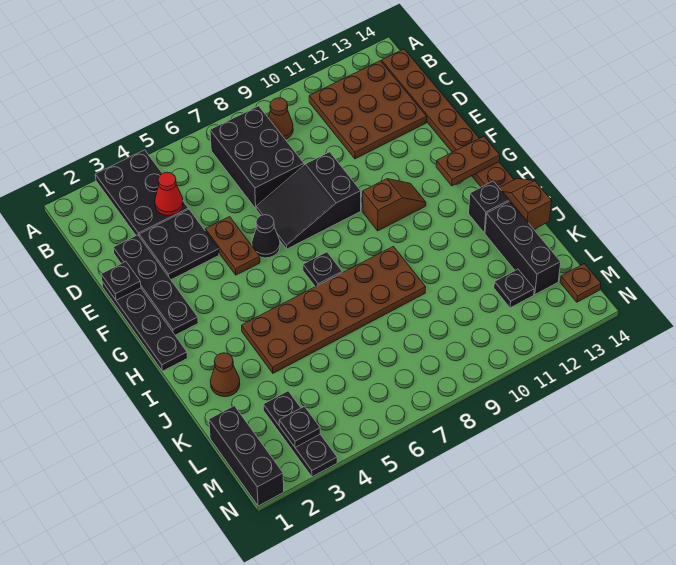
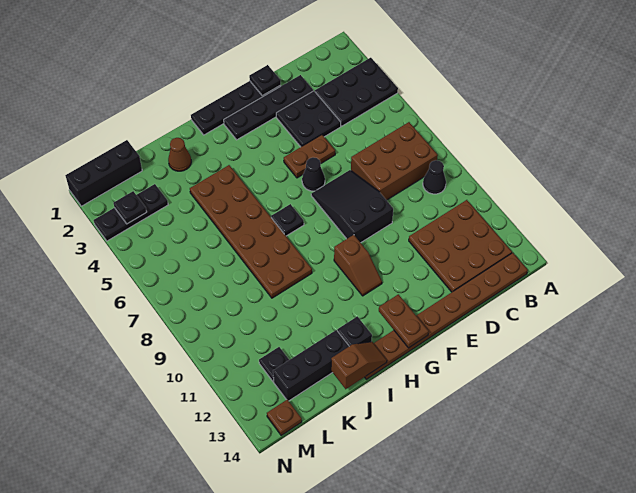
black 2x3 brick [210,106,304,209] -> brown 2x3 brick [351,122,438,200]
brown 1x1 cone [268,98,293,139] -> black 1x1 cone [423,160,446,194]
red 1x1 cone [155,172,183,216] -> none

